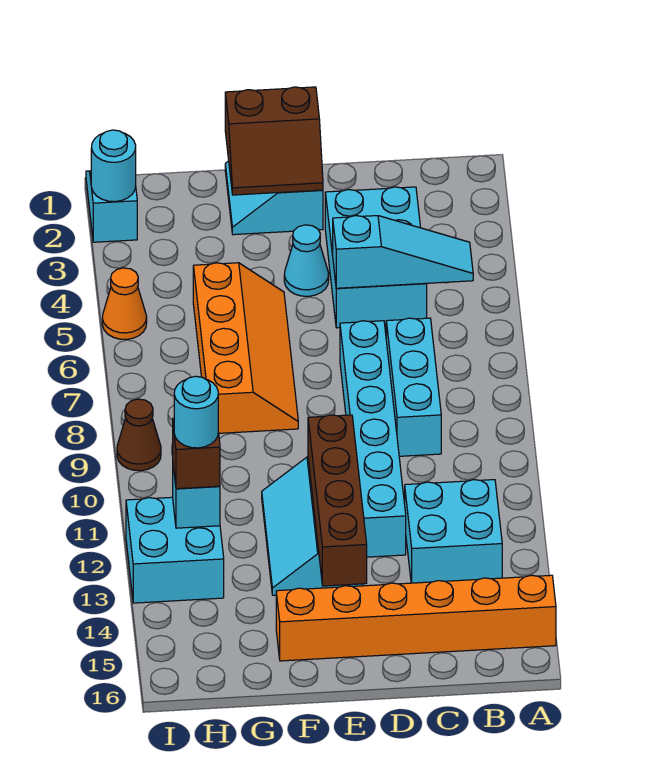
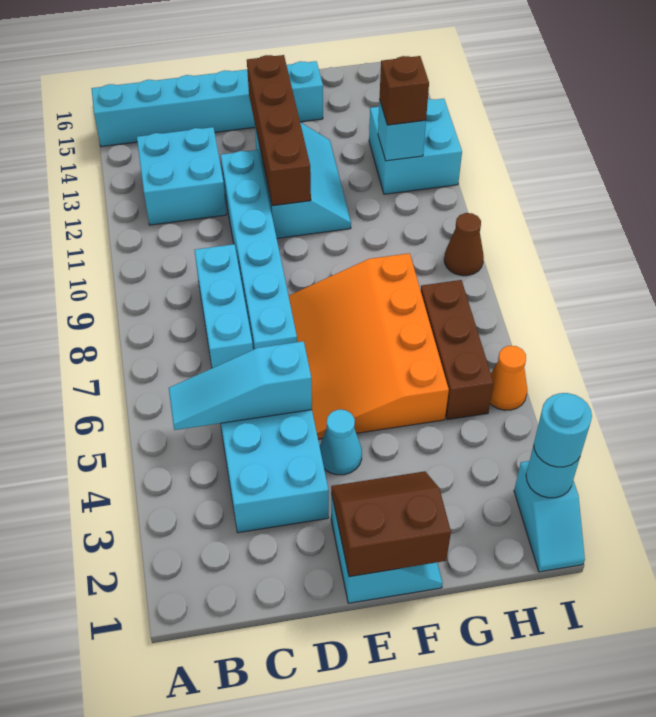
orange 1x6 brick [276,575,556,661] -> cyan 1x6 brick [91,61,323,147]
orange 2x4 slope [193,263,298,433] -> orange 3x4 slope [289,253,449,439]
none -> brown 1x3 brick [421,280,494,420]
cyan 1x1 round brick [174,376,218,448] -> cyan 1x1 round brick moved to [534,393,592,467]

